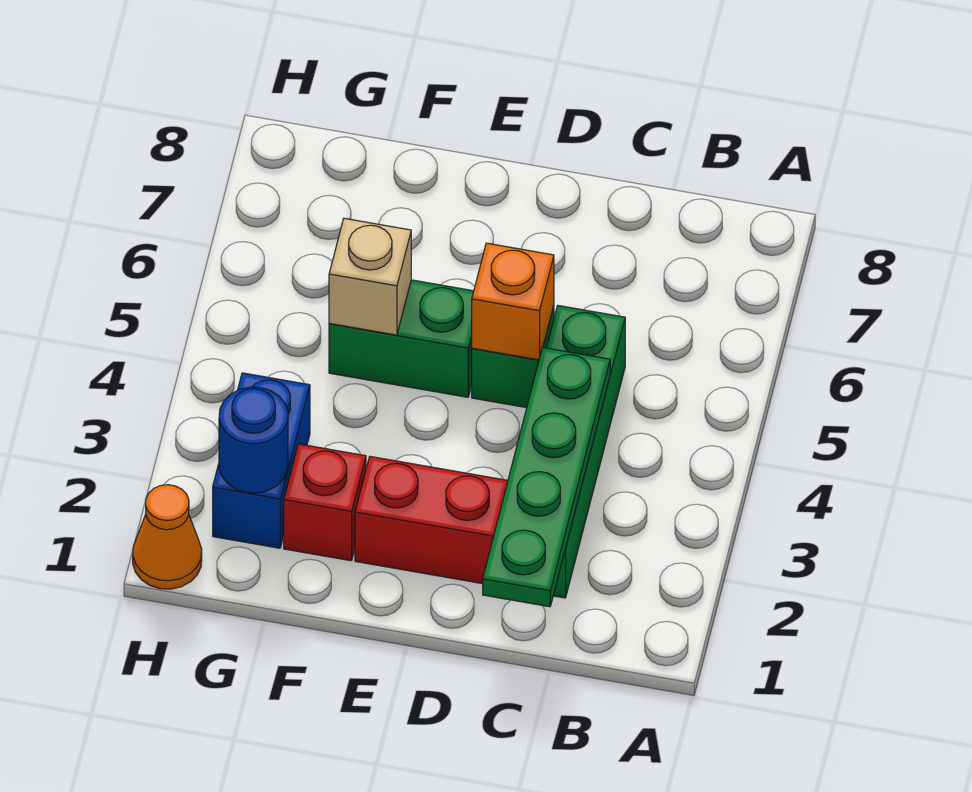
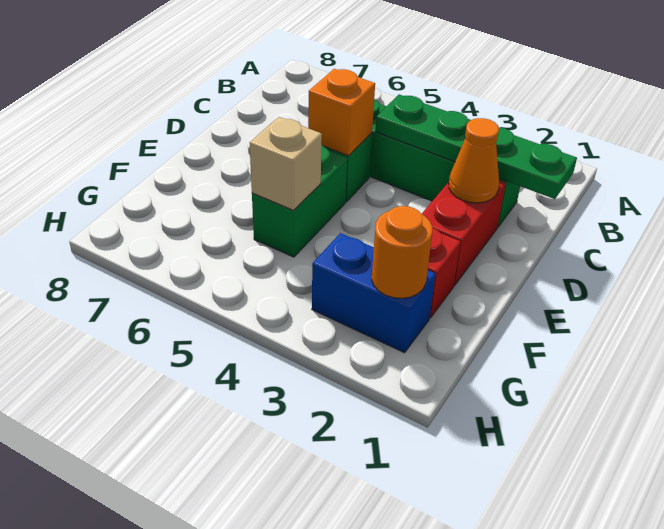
blue 1x1 round brick [219,387,288,493] -> orange 1x1 round brick [372,206,432,298]
orange 1x1 cone [133,485,202,589] -> orange 1x1 cone moved to [449,118,499,203]

